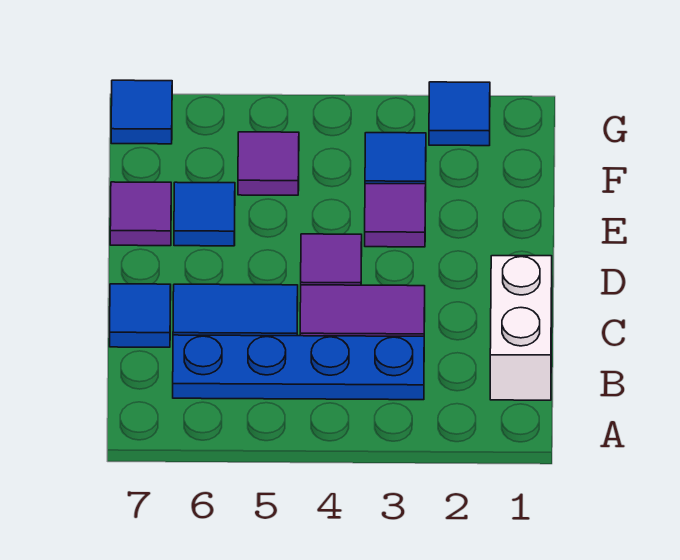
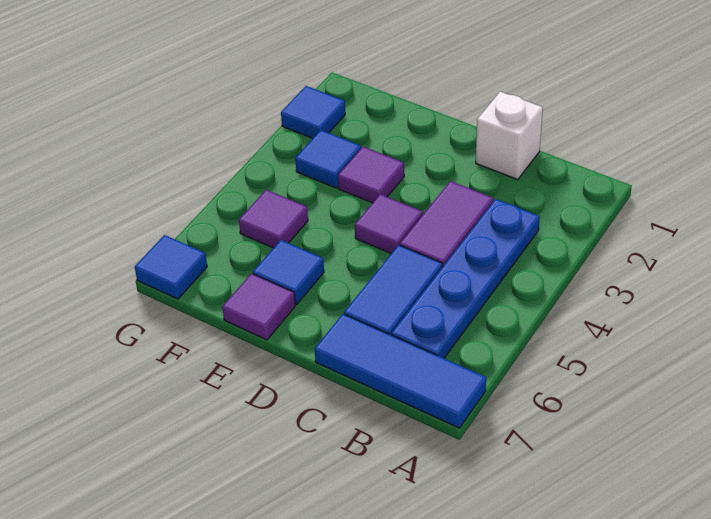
white 1x2 brick [490,256,552,400] -> white 1x1 brick [476,92,543,180]
blue 1x1 tile [110,284,171,347] -> blue 1x3 tile [315,314,486,428]

